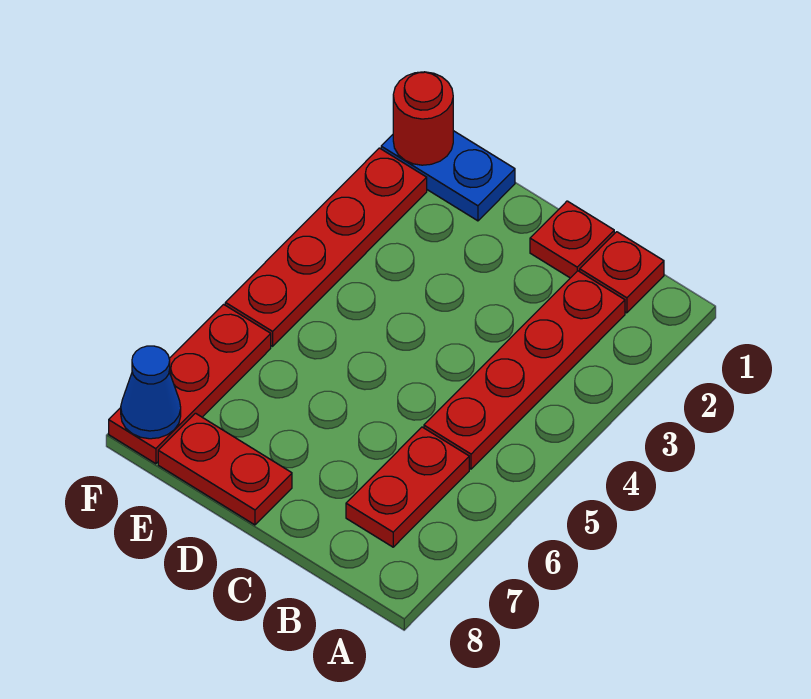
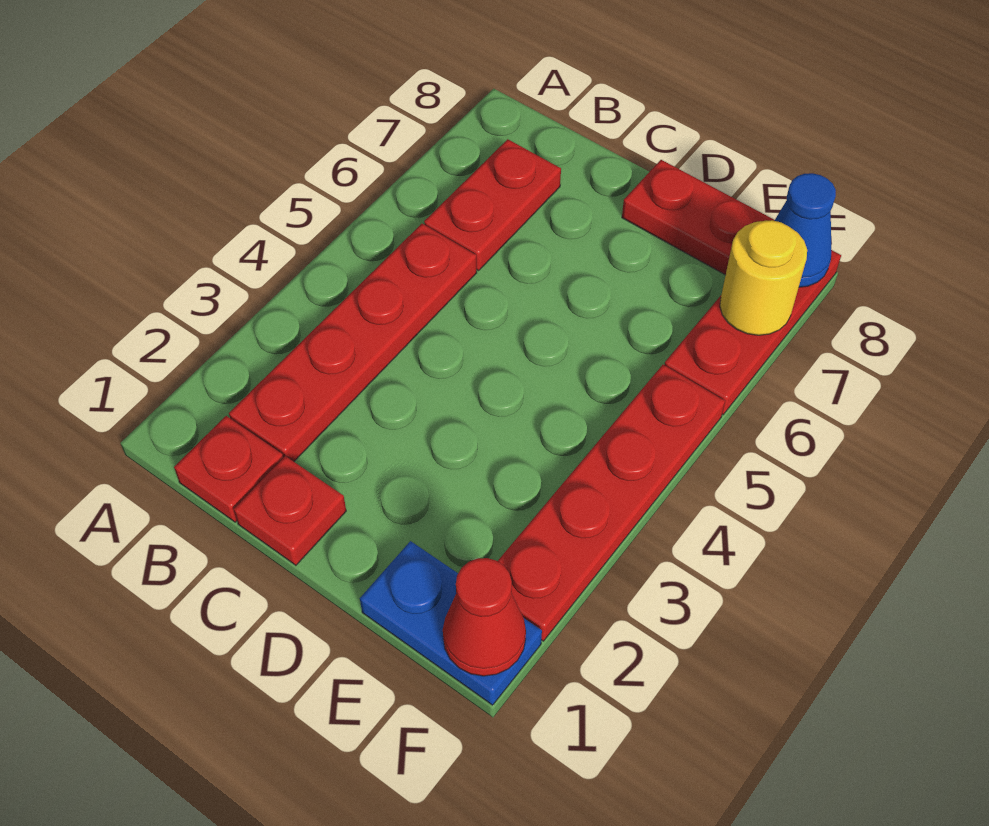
red 1x1 round brick [393,72,453,165] -> red 1x1 cone [443,558,526,676]
none -> yellow 1x1 round brick [720,220,807,335]

